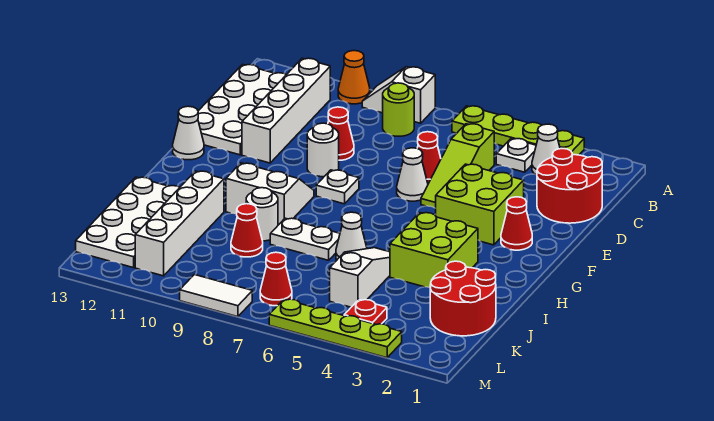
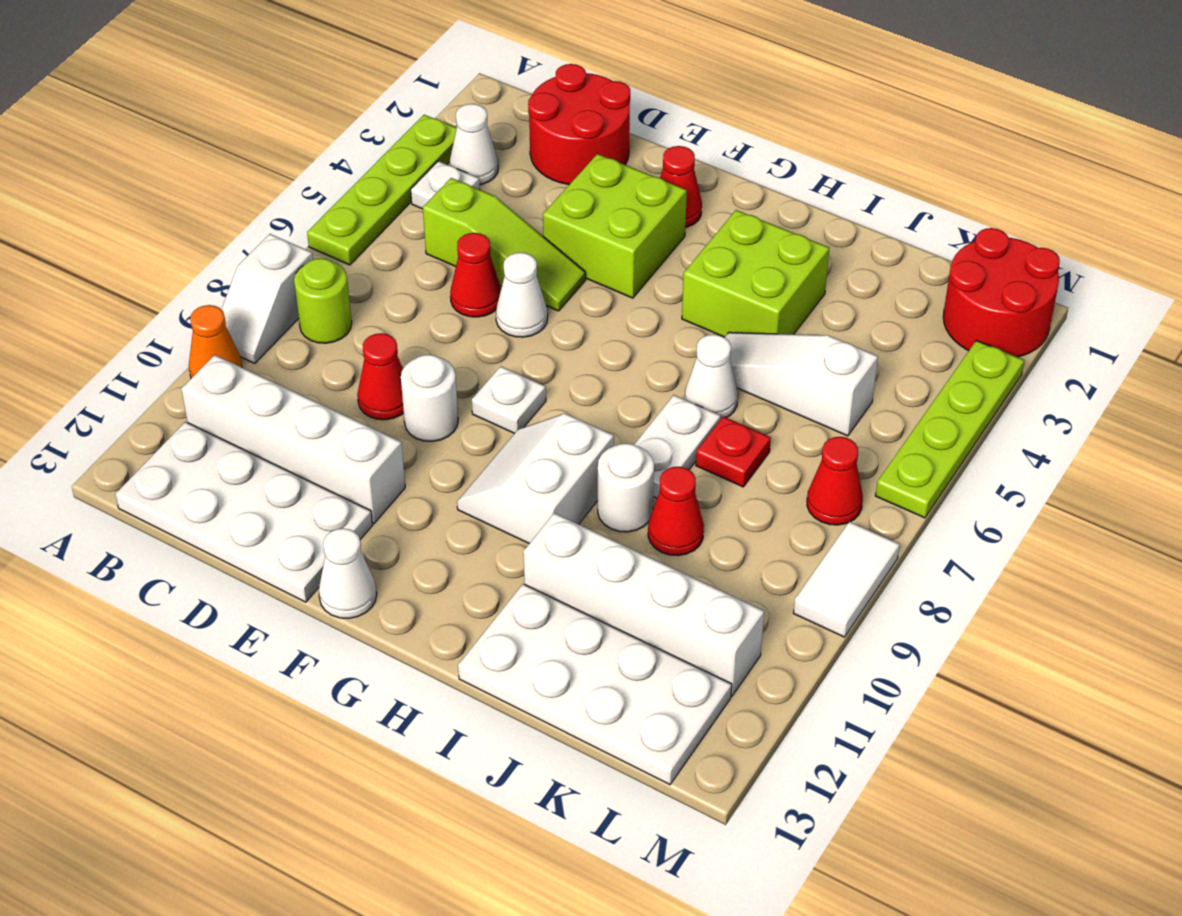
red 2x2 round brick [430,261,496,336] -> red 2x2 round brick moved to [943,228,1060,357]
red 1x1 plate [344,300,387,325] -> red 1x1 plate moved to [696,417,771,487]

